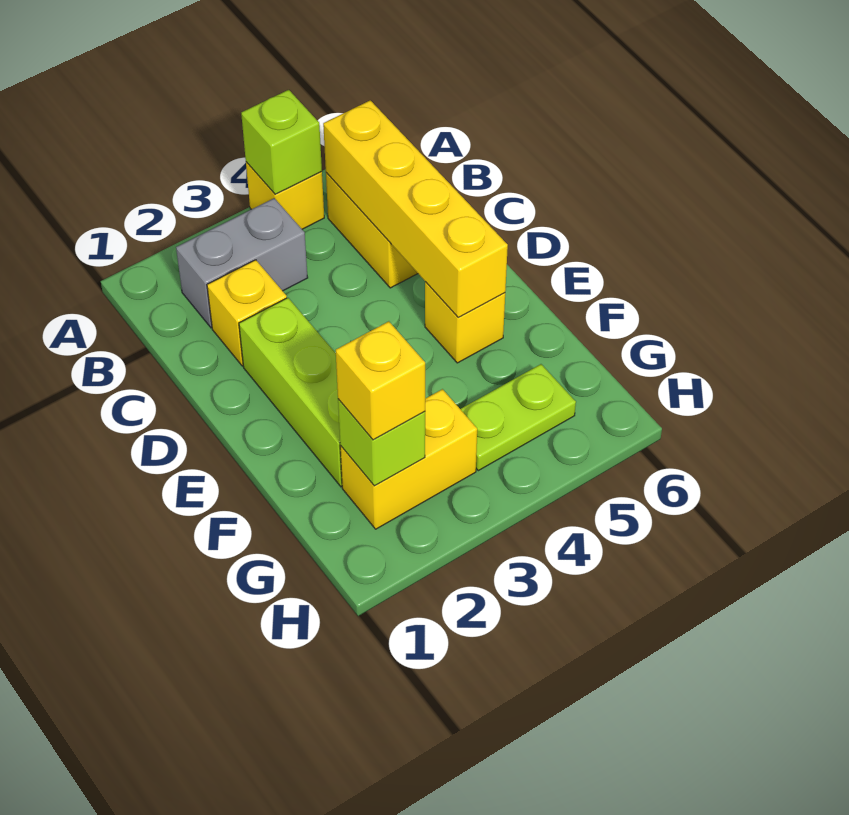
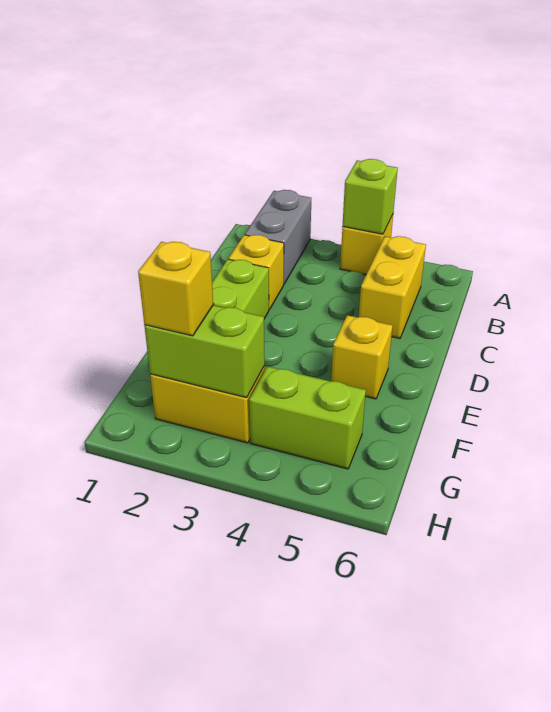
grey 1x2 brick [176,198,308,328] -> grey 1x2 brick turned to [245,190,311,284]
yellow 1x4 brick [323,100,508,317] -> none
lime 1x1 brick [338,399,425,486] -> lime 1x2 brick [144,305,265,398]
lime 1x2 plate [461,364,576,471] -> lime 1x2 brick [249,366,366,469]

